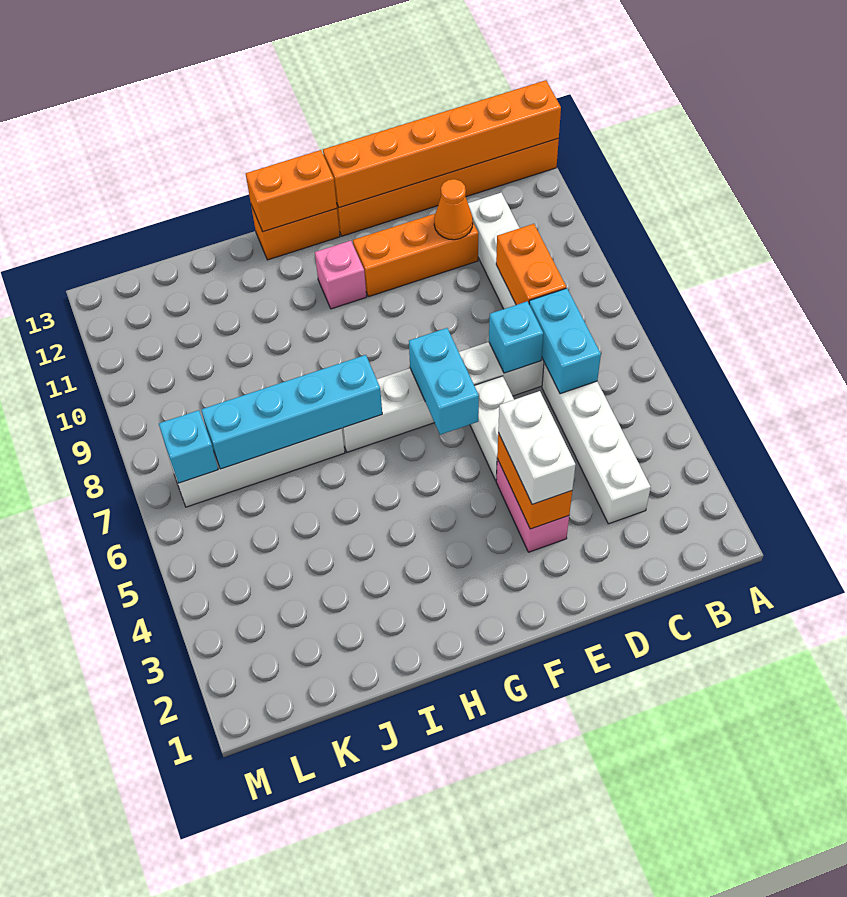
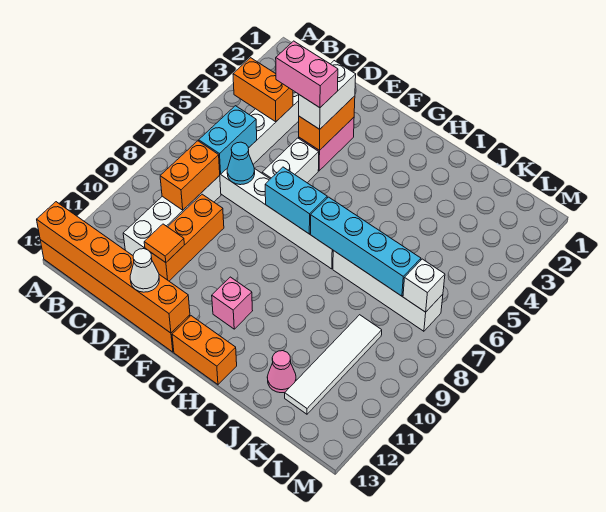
none -> pink 1x2 brick [276,41,338,108]
cyan 1x1 brick [489,301,543,373] -> cyan 1x1 cone [227,142,255,185]
orange 1x3 brick [353,214,478,297] -> orange 1x3 brick turned to [150,194,224,281]
orange 1x1 cone [434,179,473,240] -> orange 1x1 tile [144,224,184,263]
none -> white 1x1 cone [130,249,159,292]
cyan 1x2 brick [409,328,479,435] -> cyan 1x2 brick turned to [265,167,327,234]
orange 1x2 brick [246,150,337,232] -> orange 1x2 brick moved to [233,58,293,122]
none -> pink 1x1 cone [267,351,296,393]
none -> white 1x4 tile [285,315,382,414]
cyan 1x1 brick [159,410,218,483] -> white 1x1 brick [403,259,445,312]

